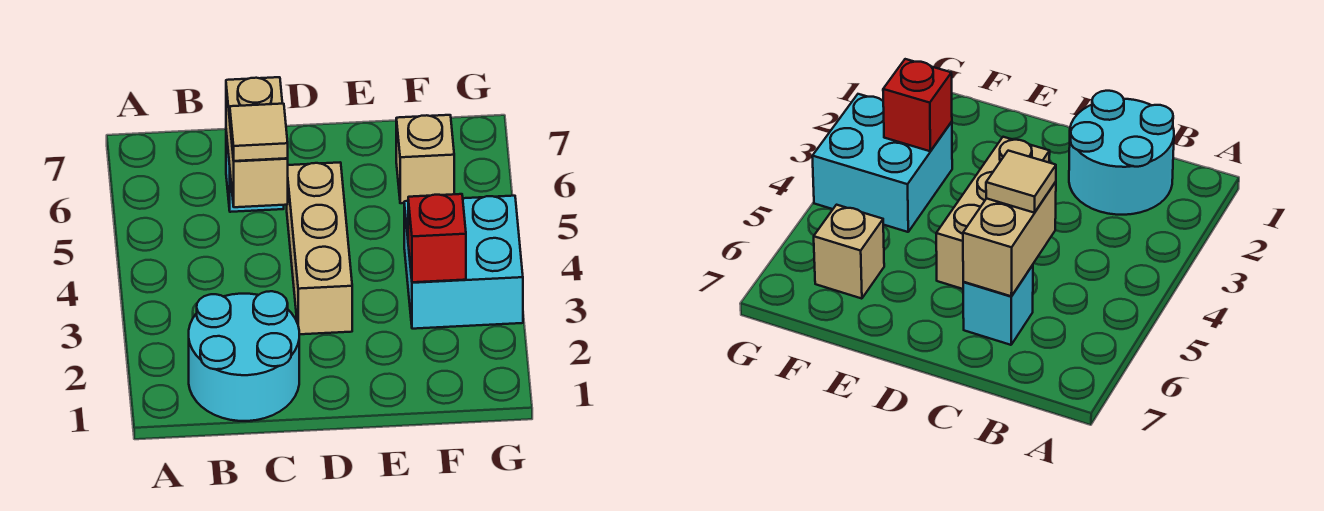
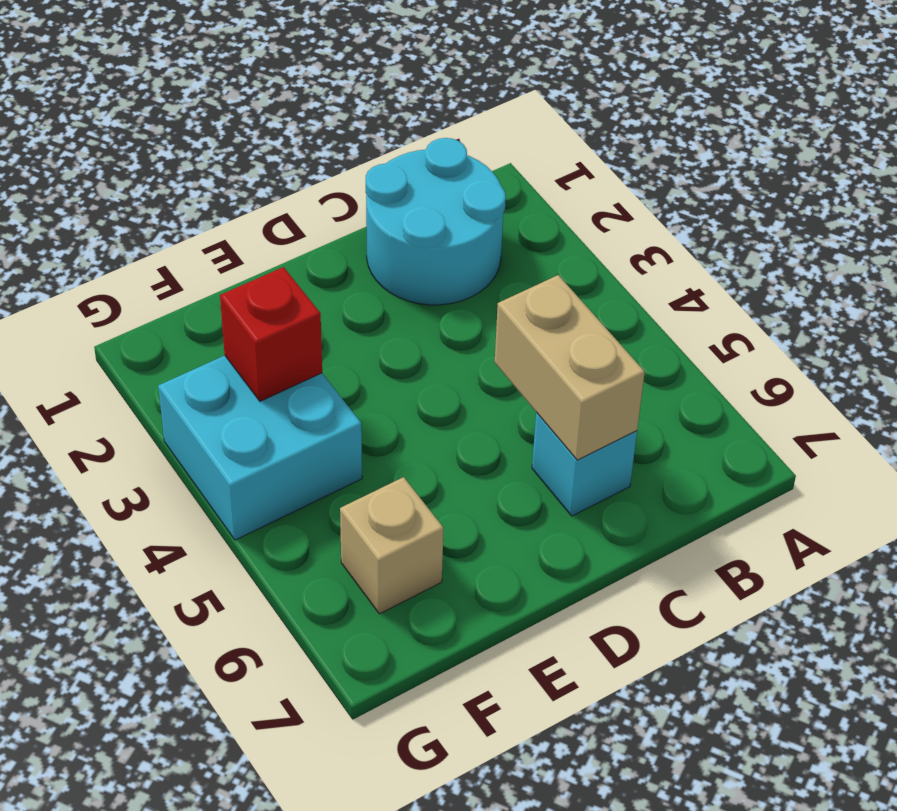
tan 1x1 tile [230,104,288,161] -> none
tan 1x3 brick [287,163,352,334] -> none

